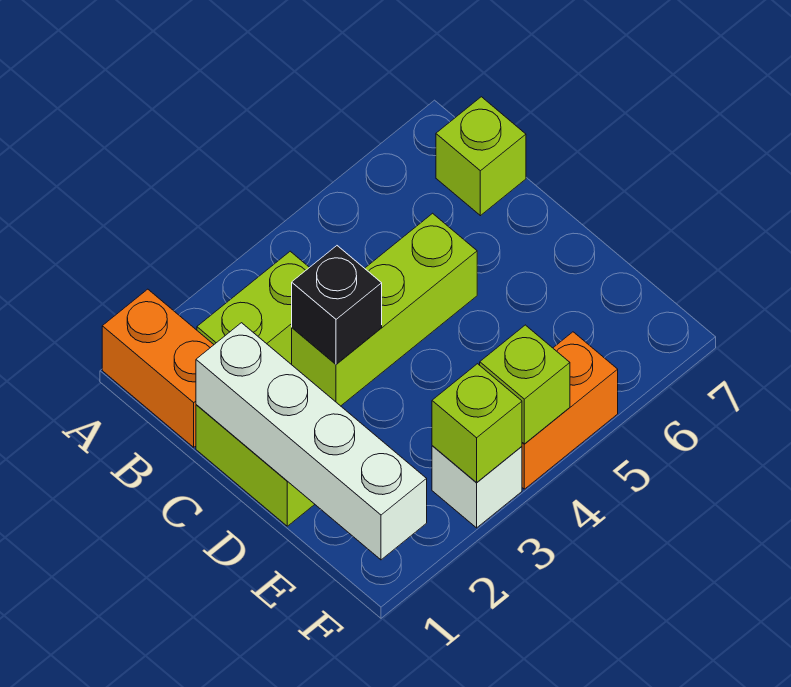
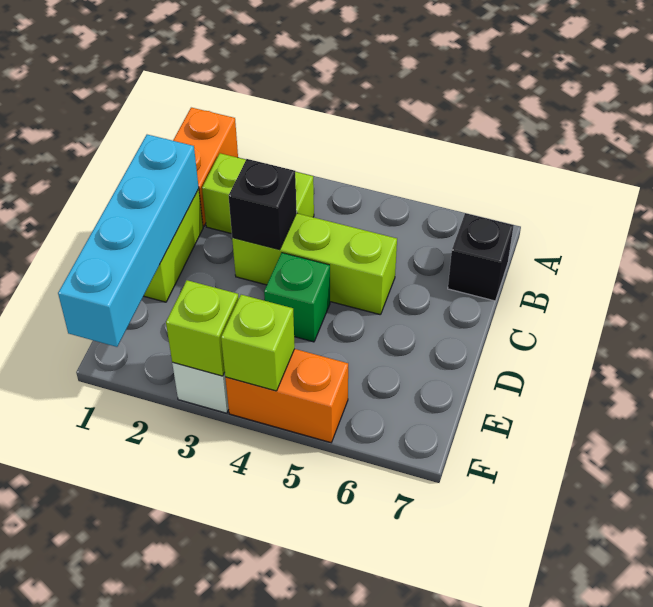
lime 1x1 brick [436,97,526,216] -> black 1x1 brick [448,213,514,301]
white 1x4 brick [196,323,427,560] -> cyan 1x4 brick [58,135,199,347]
none -> green 1x1 brick [264,253,330,342]

